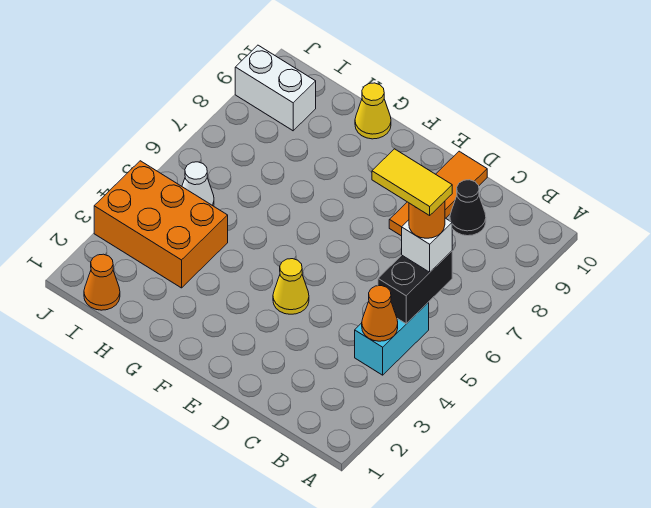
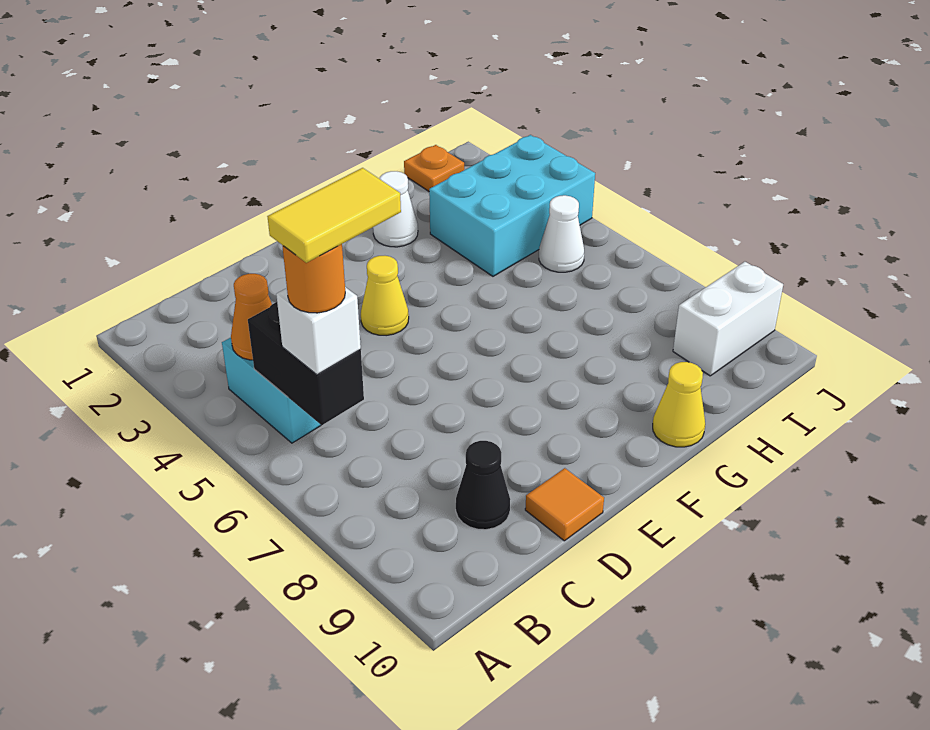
orange 1x3 tile [389,151,487,236] -> orange 1x1 tile [525,468,604,541]
none -> white 1x1 cone [373,171,418,247]
orange 2x3 brick [94,161,228,288] -> cyan 2x3 brick [429,135,595,276]
orange 1x1 cone [84,254,120,310] -> orange 1x1 plate [404,145,464,191]

